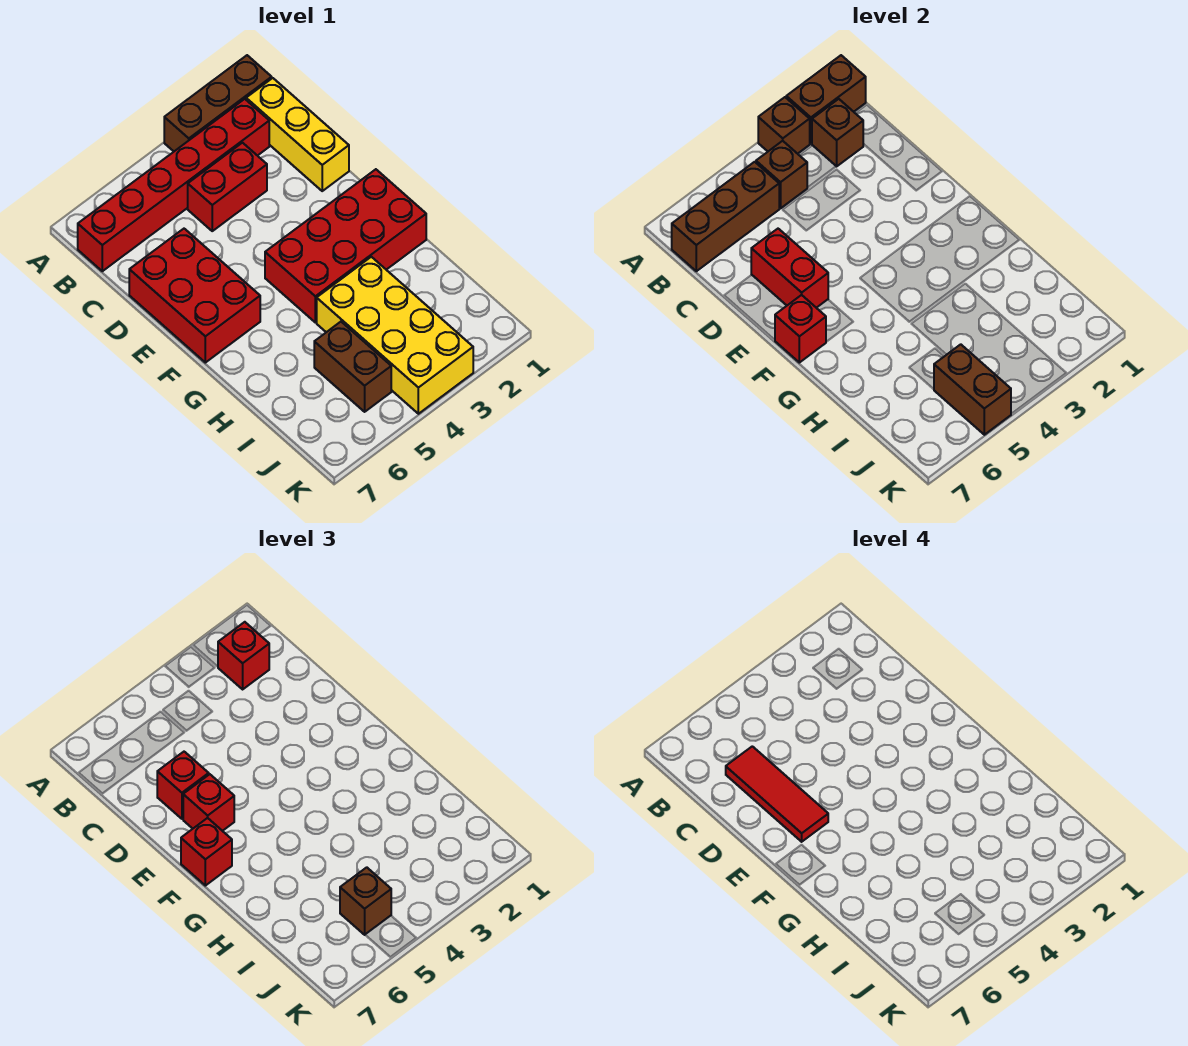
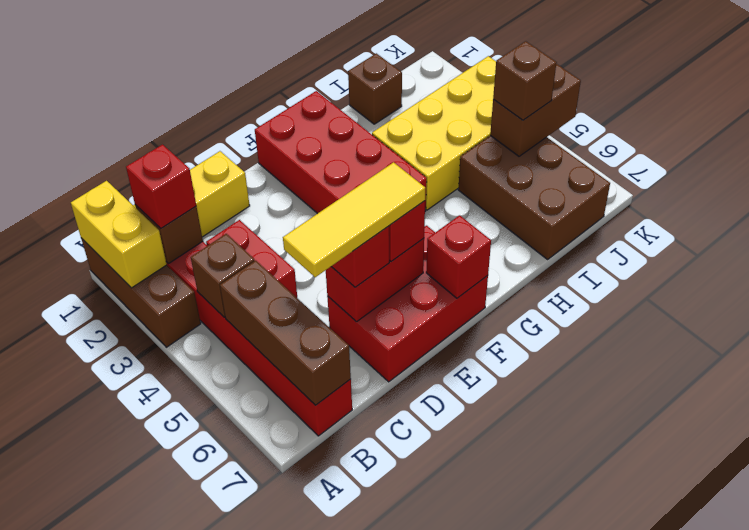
brown 1x2 brick [786,55,866,144] -> yellow 1x2 brick [71,181,167,288]
brown 1x1 brick [758,97,810,154] -> brown 1x1 brick moved to [348,53,402,124]
red 1x3 tile [726,746,828,842] -> yellow 1x3 tile [283,162,425,277]
red 1x1 brick [181,818,232,886] -> none
brown 1x2 brick [314,322,391,412] -> brown 2x3 brick [458,136,610,259]

